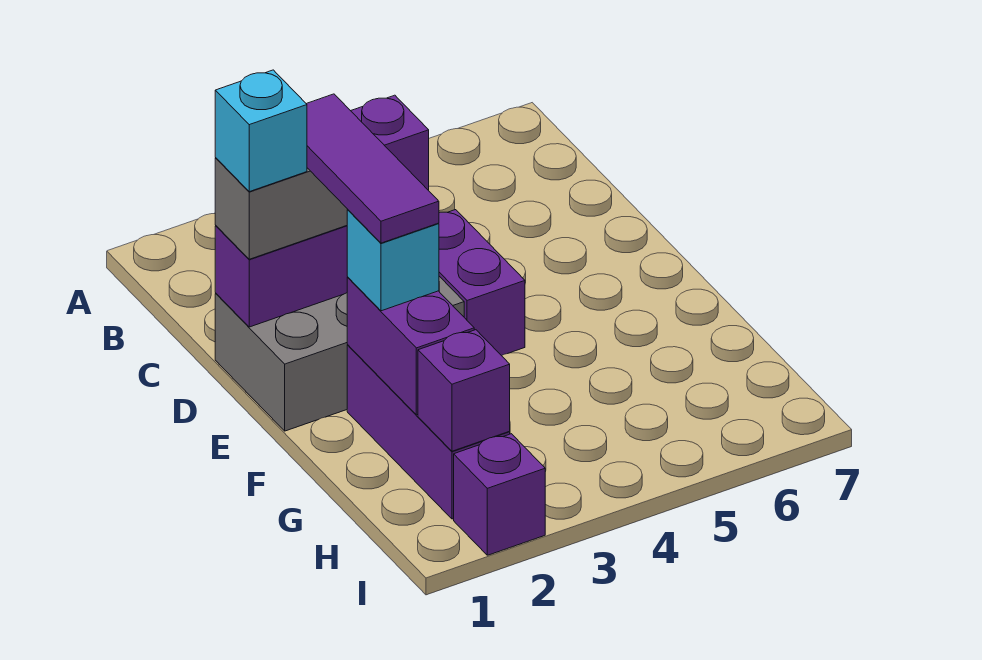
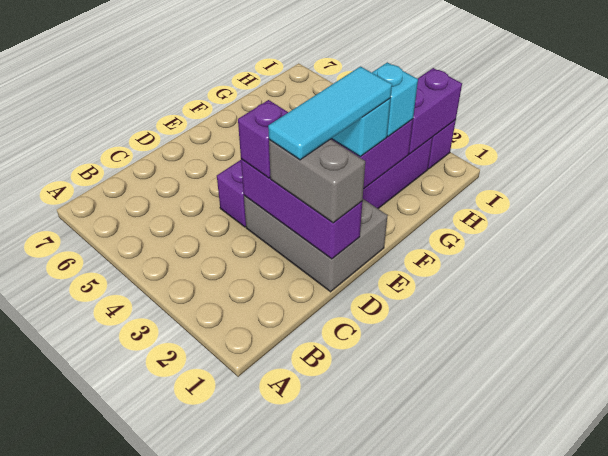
cyan 1x1 brick [215,70,307,192] -> cyan 1x1 brick moved to [372,62,418,136]
purple 1x3 tile [307,94,439,243] -> cyan 1x3 tile [268,67,392,160]
purple 1x1 brick [418,330,510,451] -> purple 1x2 brick [409,68,462,154]

